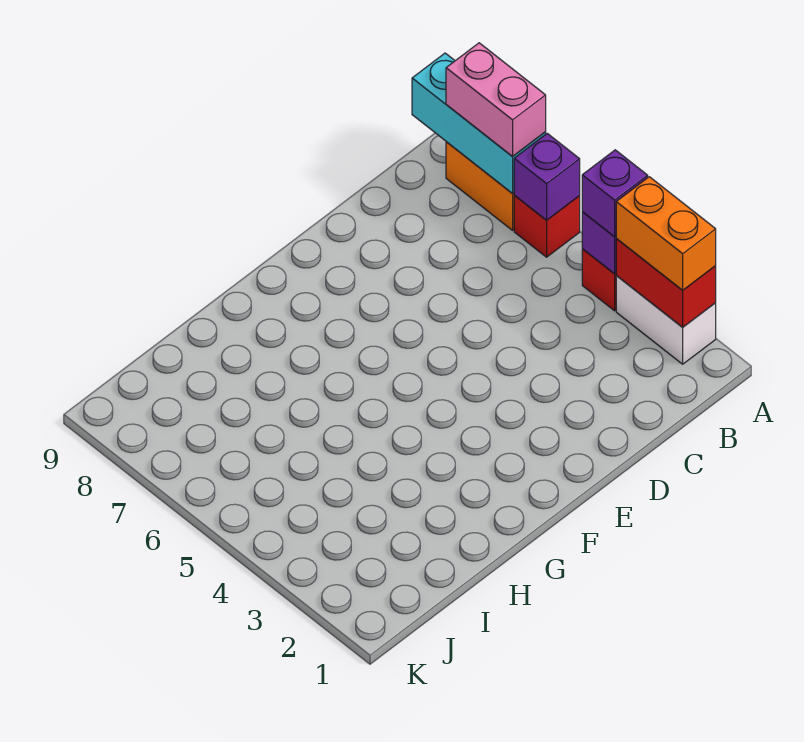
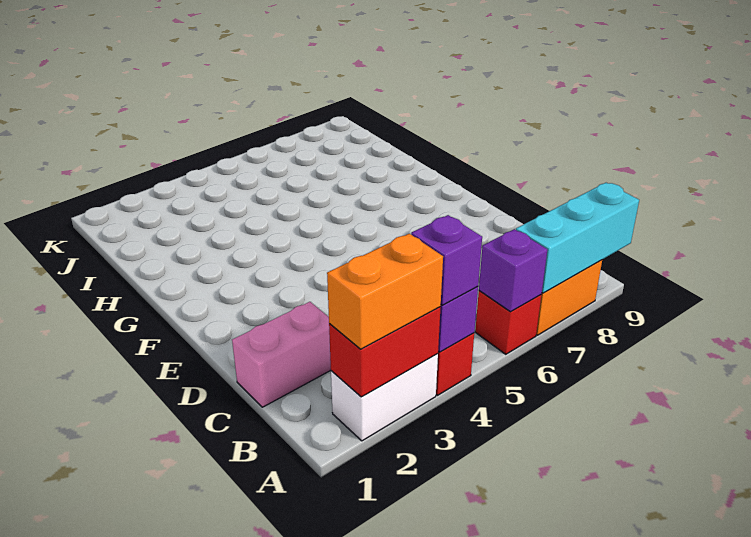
pink 1x2 brick [446,43,546,157] -> pink 1x2 brick moved to [232,302,331,407]

